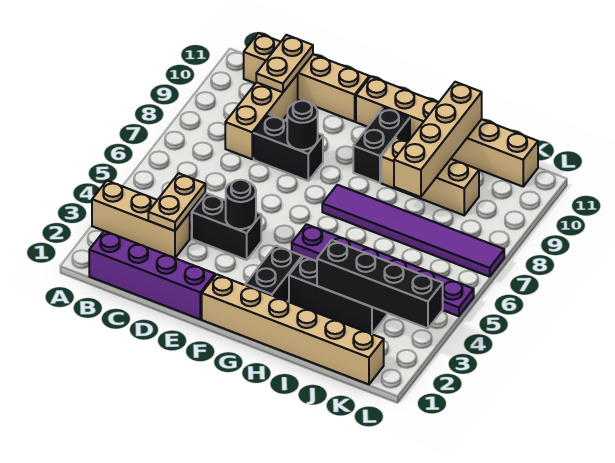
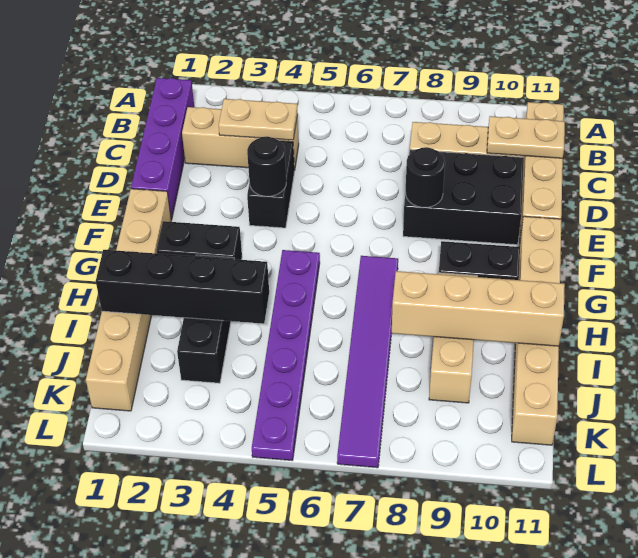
tan 1x3 brick [92,181,190,258] -> tan 1x3 brick turned to [182,107,299,171]
black 1x2 brick [254,114,323,181] -> black 2x3 brick [403,150,524,245]
black 1x4 brick [317,240,443,328] -> black 1x4 brick turned to [96,250,269,324]

